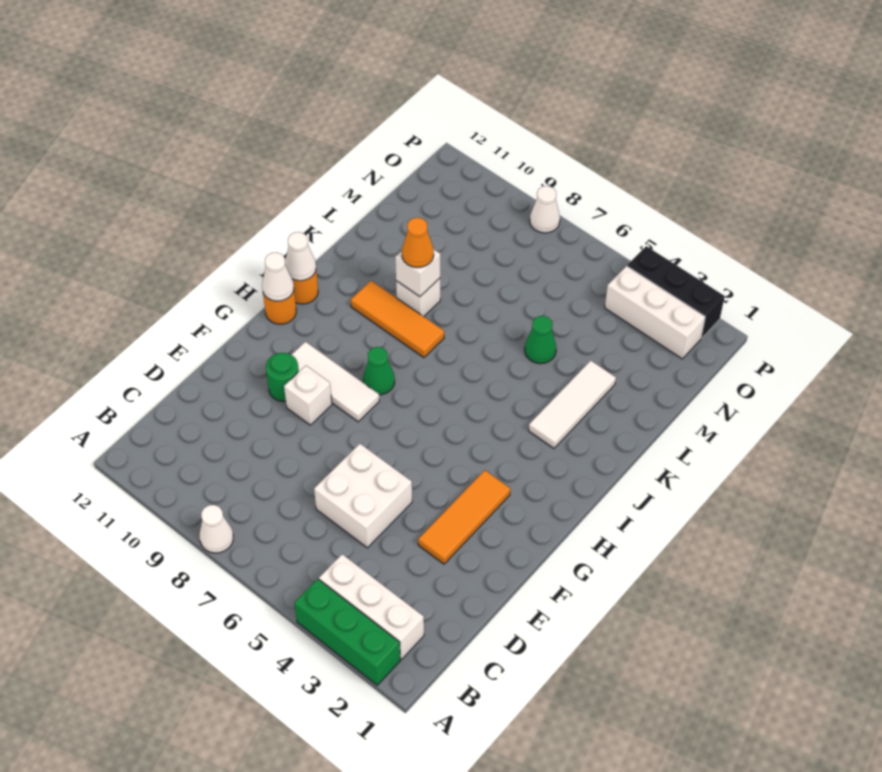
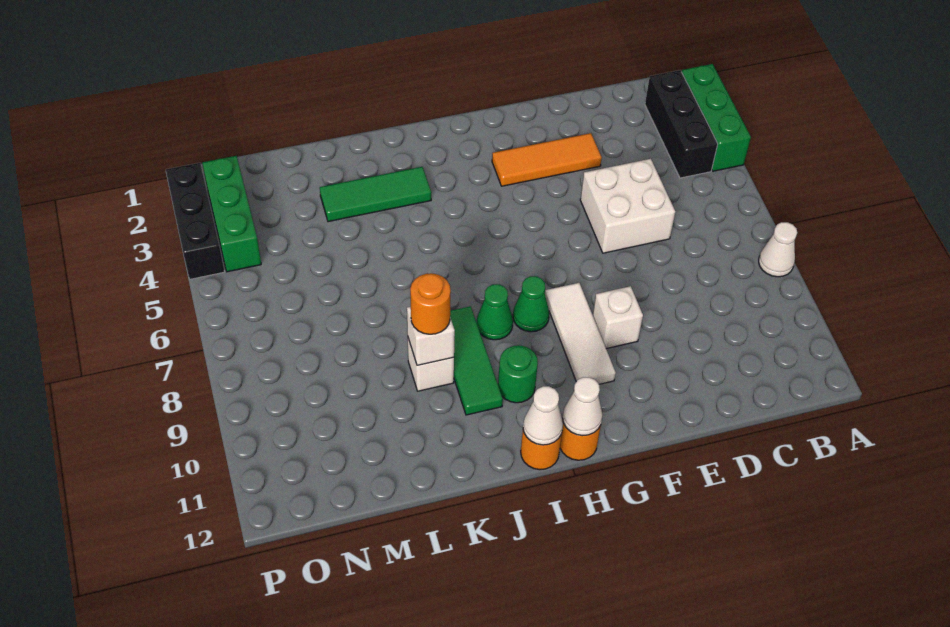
white 1x3 brick [319,554,424,659] -> black 1x3 brick [645,70,718,178]
green 1x1 round brick [266,353,299,402] -> green 1x1 round brick moved to [498,345,538,403]
white 1x3 tile [529,360,616,448] -> green 1x3 tile [320,167,431,222]
orange 1x3 tile [351,281,444,358] -> green 1x3 tile [450,306,503,415]
orange 1x1 cone [402,218,434,268] -> orange 1x1 round brick [410,273,451,334]
green 1x1 cone [525,316,556,364] -> green 1x1 cone moved to [477,284,513,340]
white 1x3 brick [605,266,705,359] -> green 1x3 brick [202,156,261,272]
white 1x1 cone [530,186,560,233] -> none

